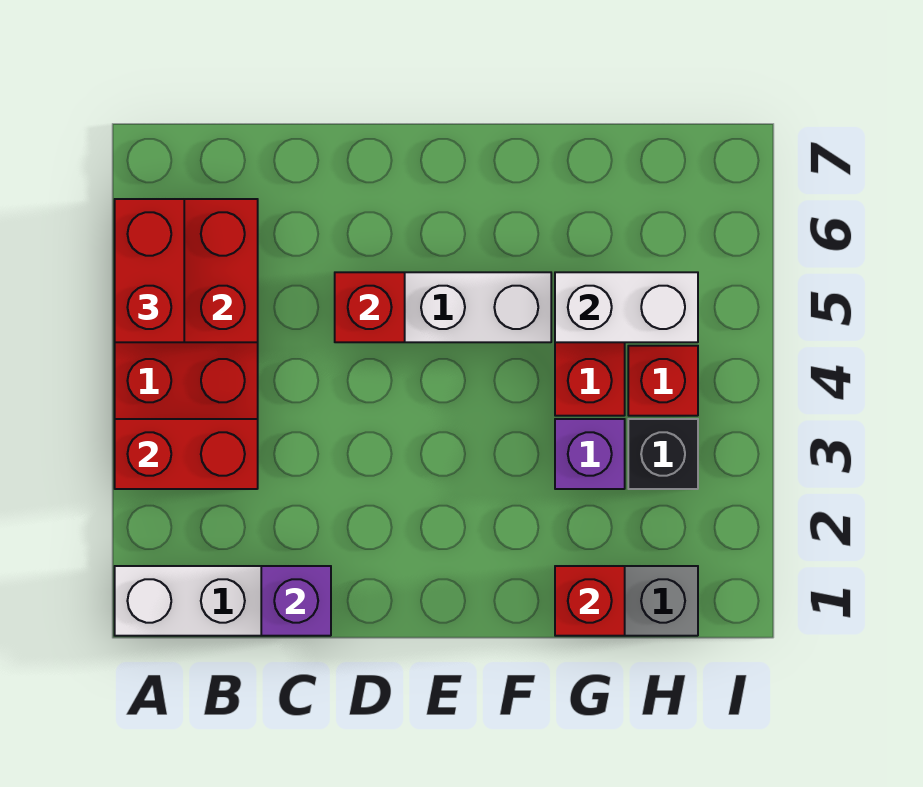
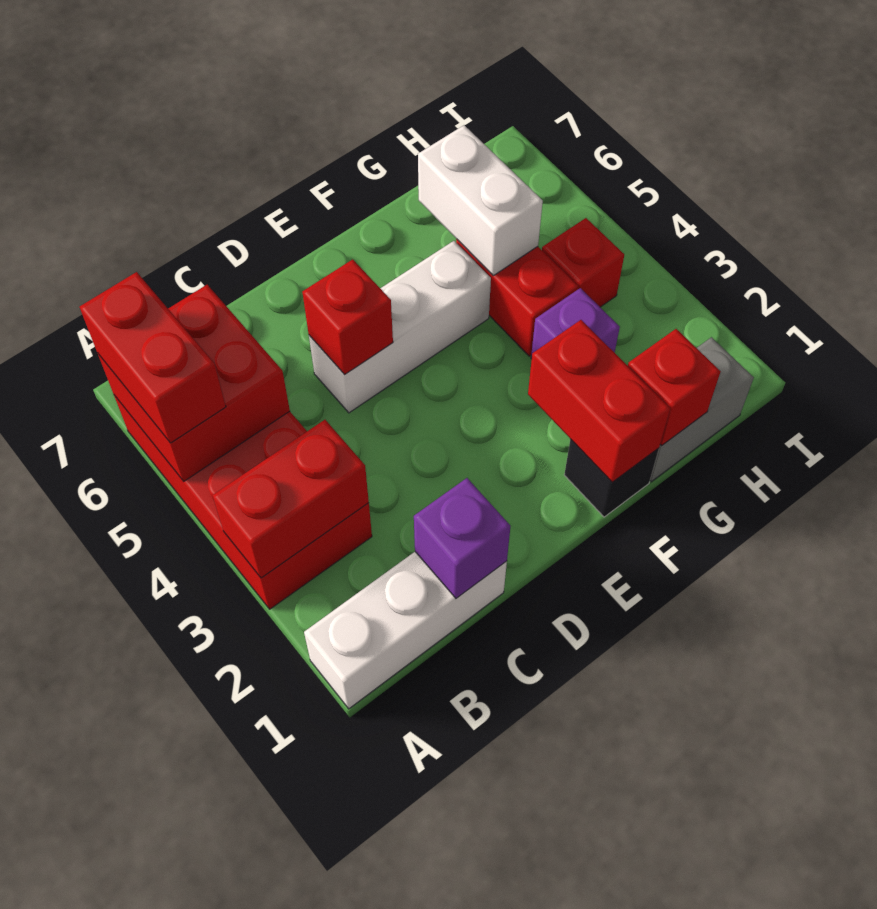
none -> red 1x2 brick [528,320,670,482]
white 1x2 brick [555,272,698,342] -> white 1x2 brick turned to [418,125,543,276]
black 1x1 brick [628,419,698,489] -> black 1x1 brick moved to [564,439,659,517]

